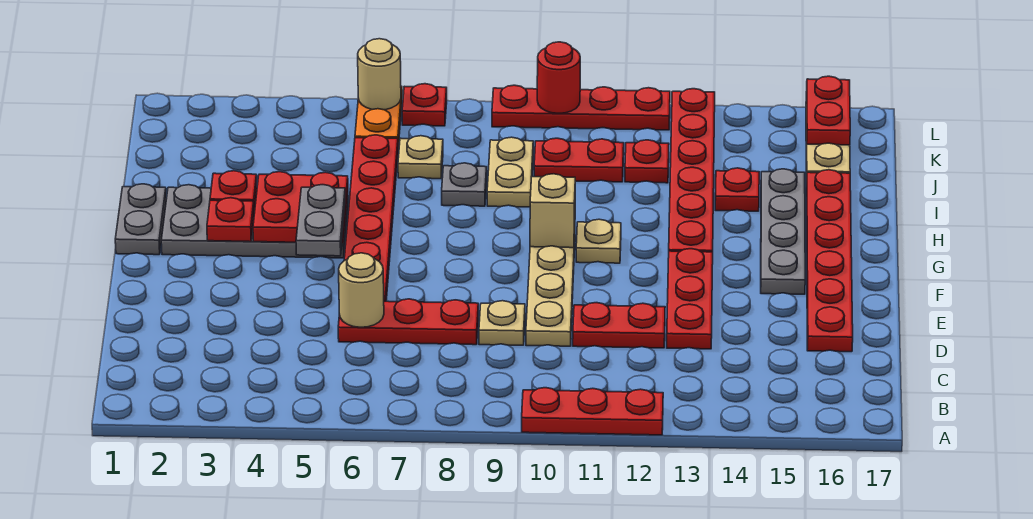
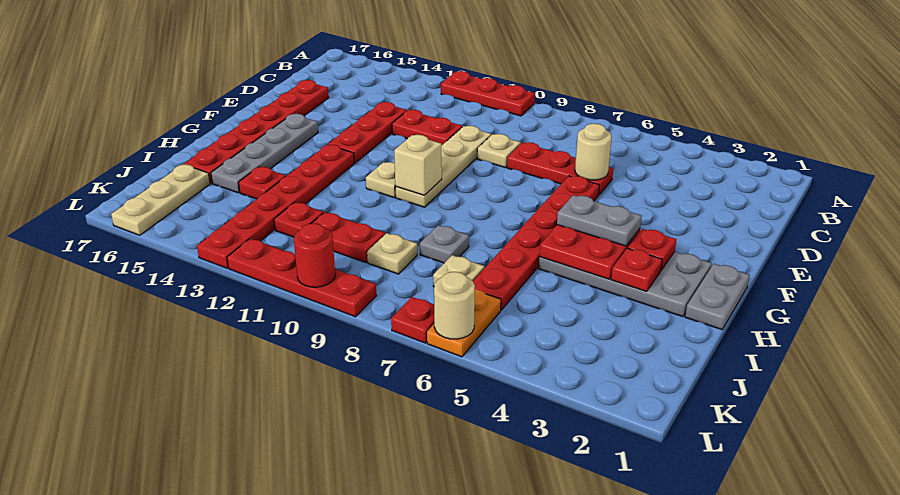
grey 1x2 plate [296,185,345,256] -> grey 1x2 plate turned to [557,195,642,246]
tan 1x2 plate [487,137,533,207] -> tan 1x1 plate [367,233,417,274]
red 1x2 plate [806,76,850,145] -> none

